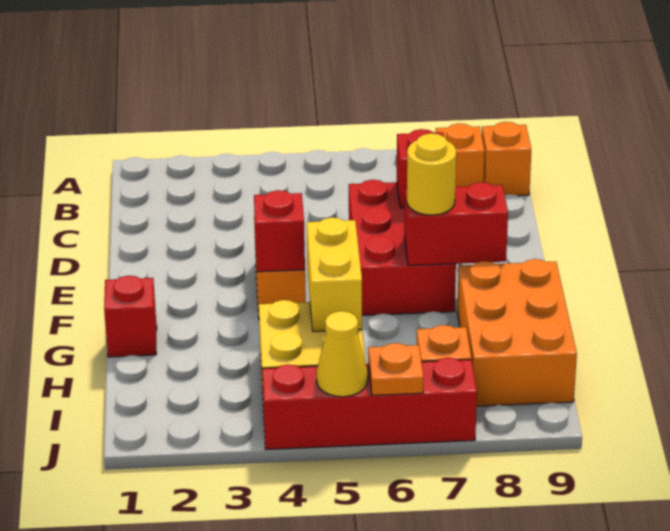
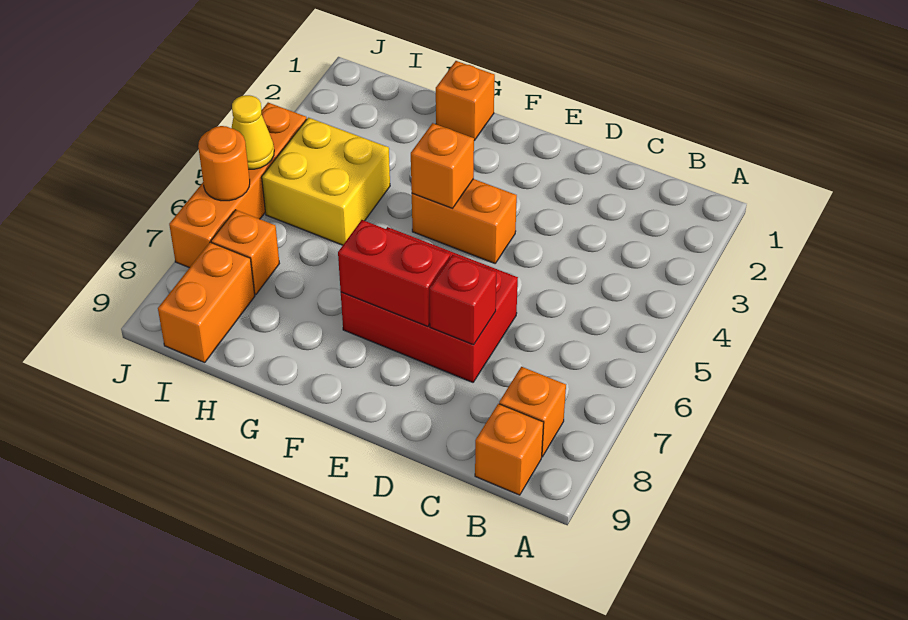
red 1x1 brick [254,190,305,272] -> orange 1x1 brick [411,123,474,208]
red 1x2 brick [404,182,508,266] -> red 1x2 brick turned to [338,220,450,326]
yellow 1x1 round brick [407,133,456,215] -> none
red 1x1 brick [104,276,157,357] -> orange 1x1 brick [436,61,495,141]
yellow 1x2 brick [307,217,362,331] -> none
orange 2x3 brick [457,259,577,406] -> orange 1x2 brick [158,242,255,363]
red 1x4 brick [262,358,477,450] -> orange 1x4 brick [169,103,307,268]
orange 1x1 plate [368,343,423,395] -> orange 1x1 round brick [198,126,250,201]

